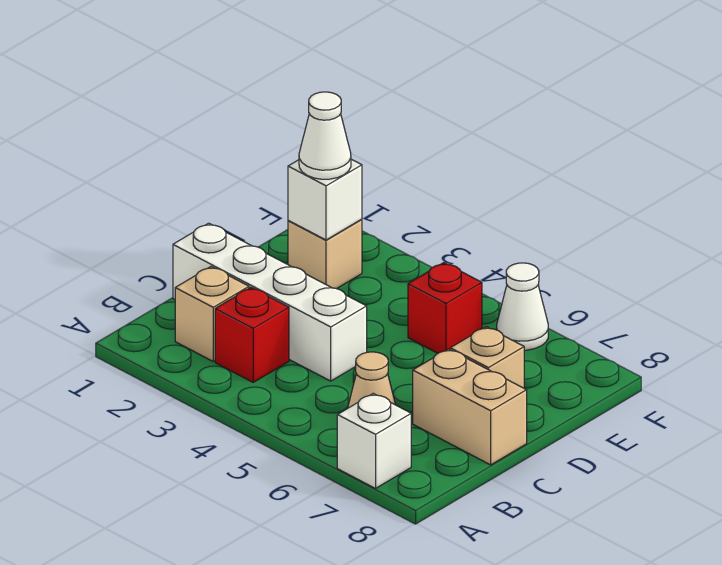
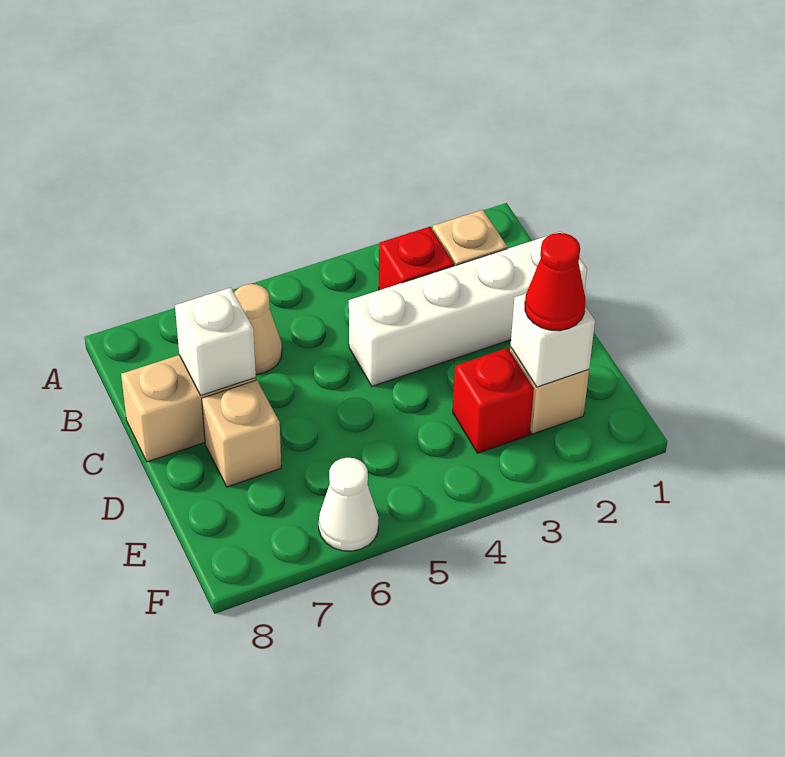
white 1x1 brick [337,393,411,488] -> white 1x1 brick moved to [175,288,256,395]
white 1x1 cone [299,92,351,179] -> red 1x1 cone [525,233,585,330]
red 1x1 brick [408,263,482,353] -> red 1x1 brick moved to [453,348,534,453]

